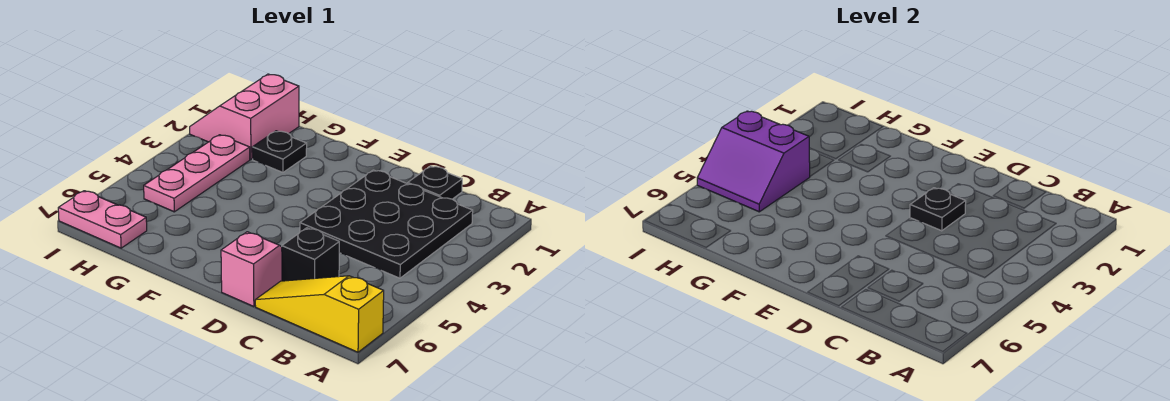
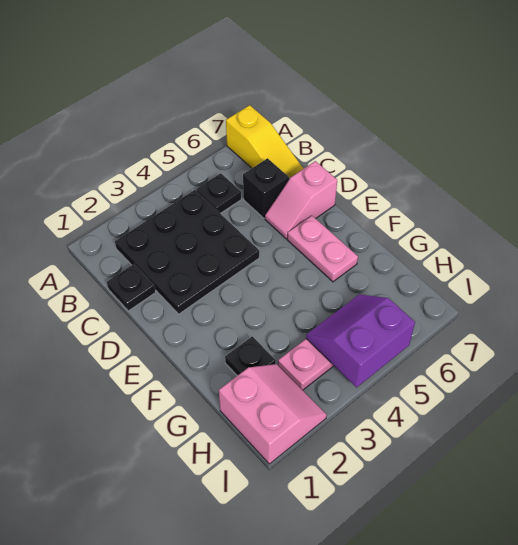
black 1x1 plate [910,188,966,231] -> black 1x1 plate moved to [196,173,241,213]
pink 2x2 slope [190,74,299,159] -> pink 2x2 slope turned to [219,364,327,464]
purple 2x2 slope [697,111,810,212] -> purple 2x2 slope turned to [306,294,415,387]
pink 1x2 plate [58,191,147,248] -> pink 1x2 plate moved to [287,216,358,282]

